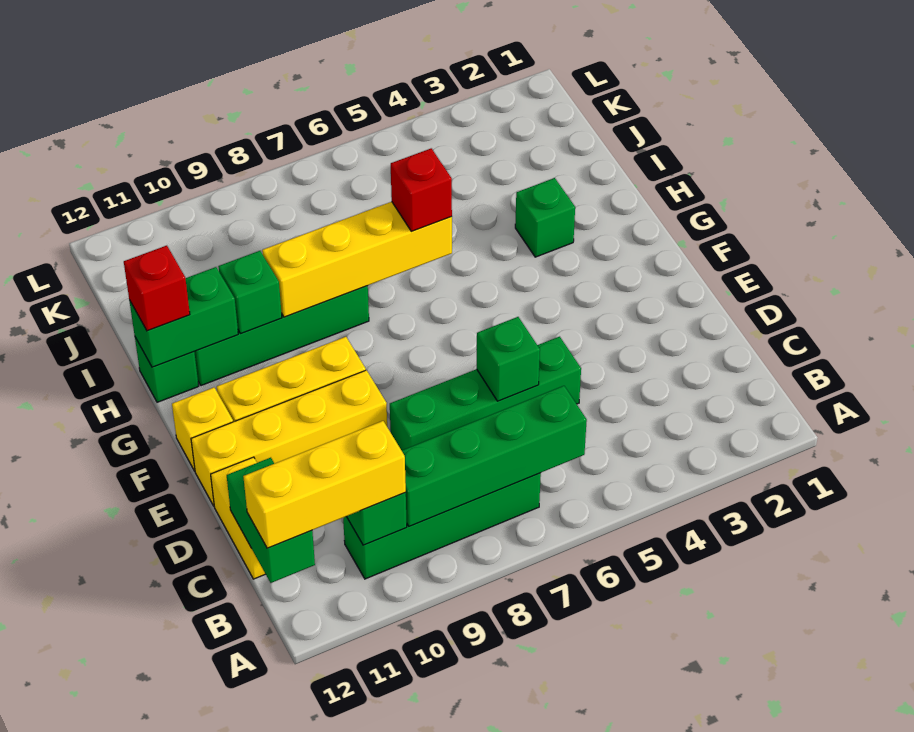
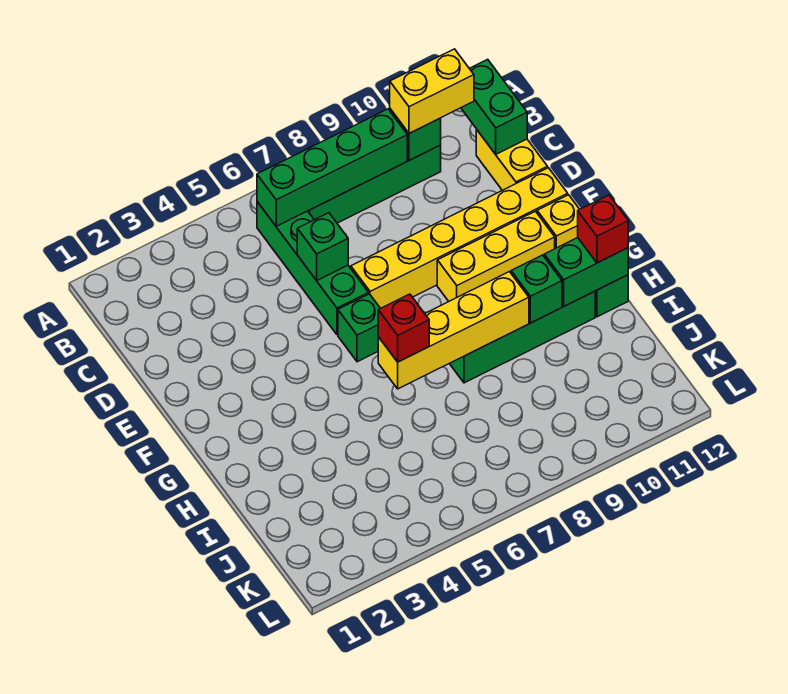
yellow 1x3 brick [243,421,406,548] -> yellow 1x2 brick [390,49,474,133]
green 1x4 brick [390,337,581,450] -> green 1x4 brick turned to [257,202,369,335]
yellow 1x4 brick [191,370,387,506] -> yellow 1x6 brick [351,168,568,308]
green 1x1 brick [515,178,575,257] -> green 1x1 brick moved to [338,294,380,362]

